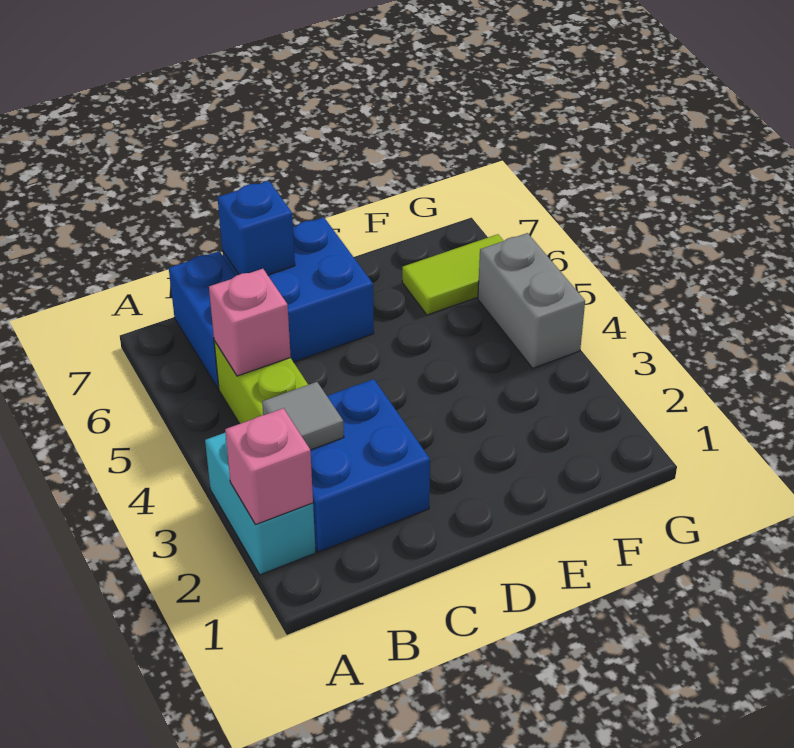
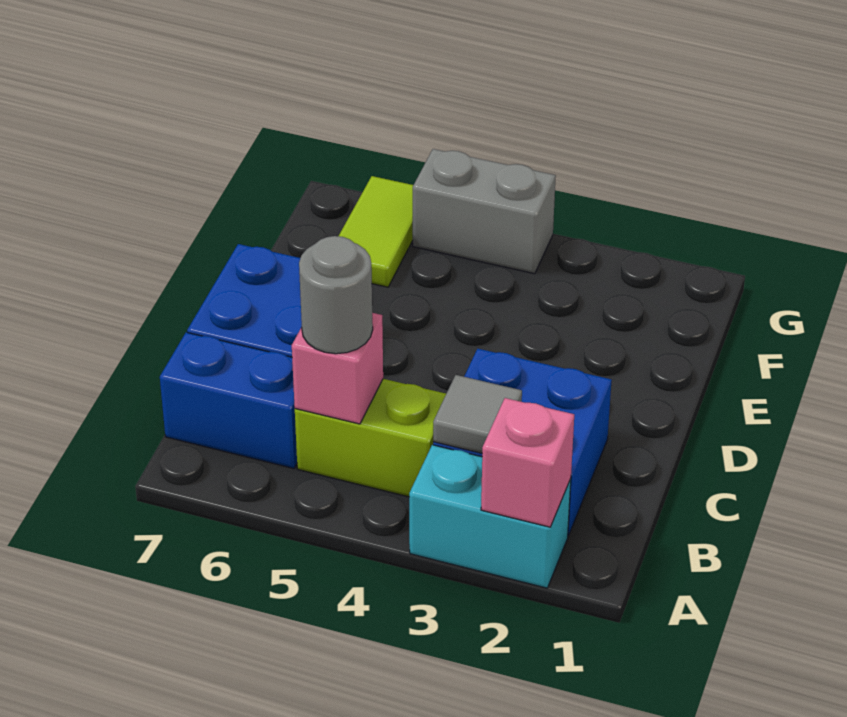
none -> grey 1x1 round brick [299,236,373,354]
blue 1x1 brick [218,181,295,275] -> none

